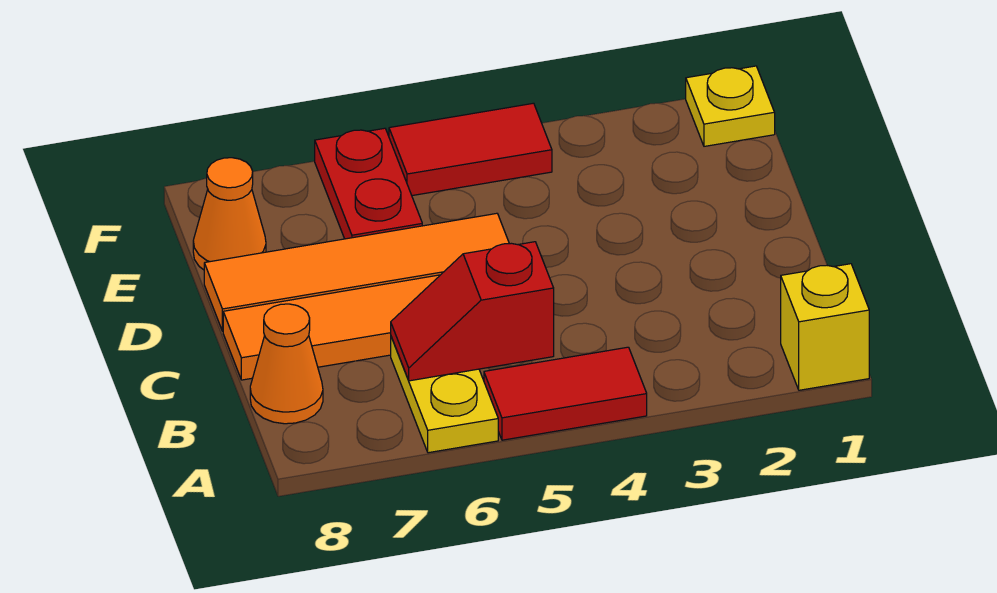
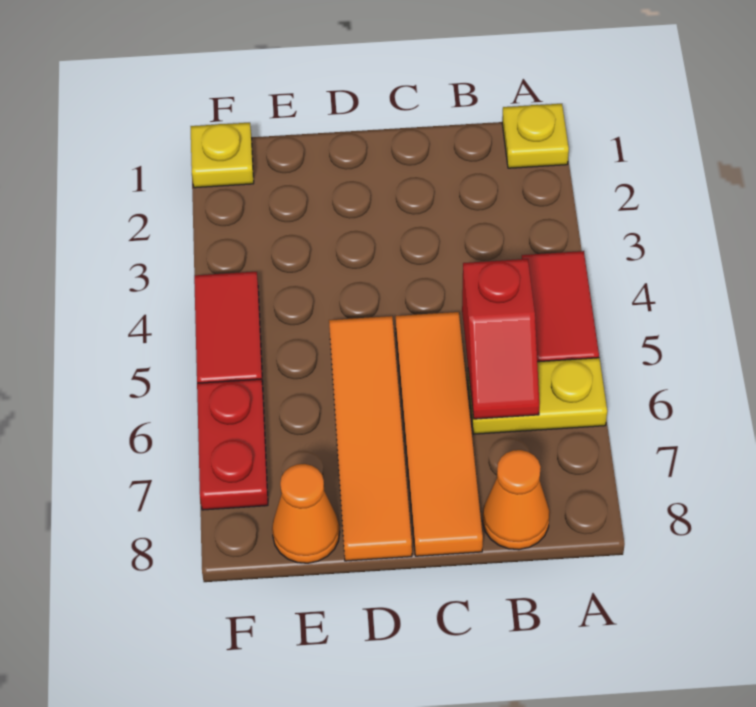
yellow 1x1 brick [781,264,869,390] -> yellow 1x1 plate [502,104,569,168]
red 1x2 plate [315,128,422,239] -> red 1x2 plate turned to [197,379,268,510]

